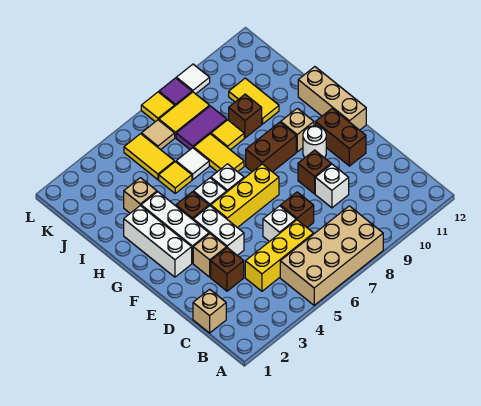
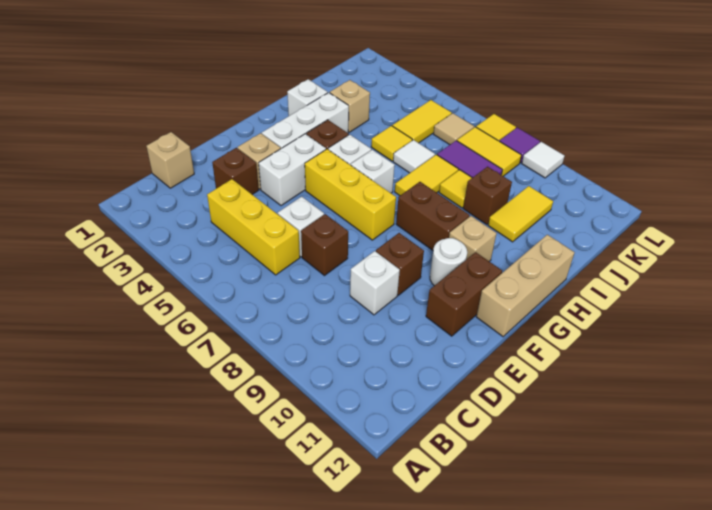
tan 2x4 brick [280,206,383,305] -> none
white 1x3 brick [124,206,192,277] -> white 1x1 brick [287,79,328,116]

